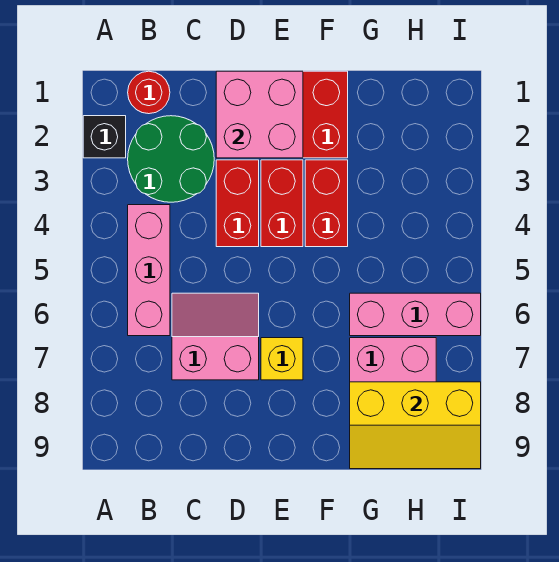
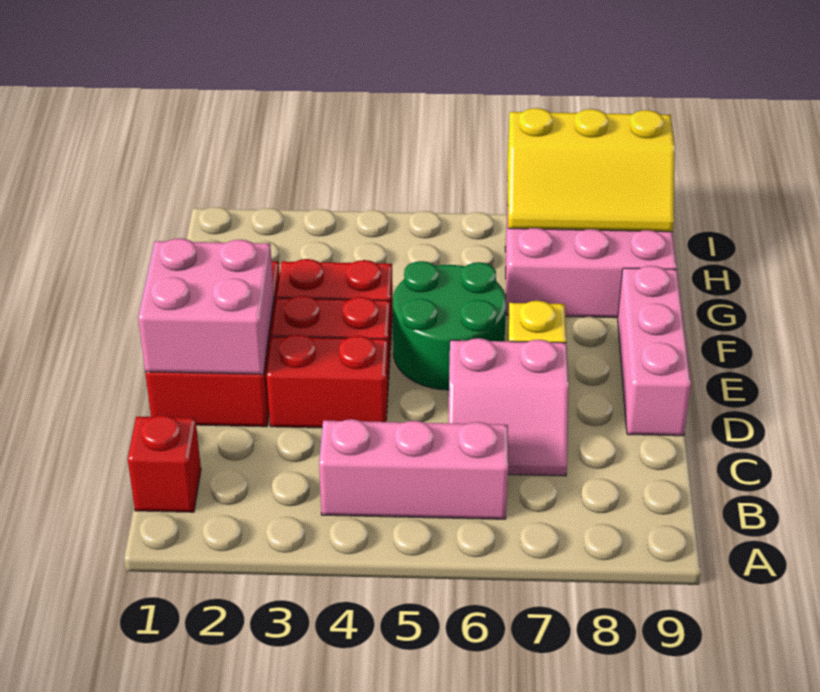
black 1x1 brick [83,116,126,158] -> none
red 1x1 round brick [128,71,170,114] -> red 1x1 brick [128,415,201,512]
green 2x2 round brick [128,116,214,202] -> green 2x2 round brick moved to [393,261,506,390]
pink 2x2 slope [172,293,259,380] -> pink 2x2 slope turned to [448,338,569,476]
pink 1x3 brick [350,293,481,336] -> pink 1x3 brick moved to [618,266,691,436]
yellow 2x3 slope [350,382,481,469] -> yellow 2x3 slope turned to [507,108,675,232]

